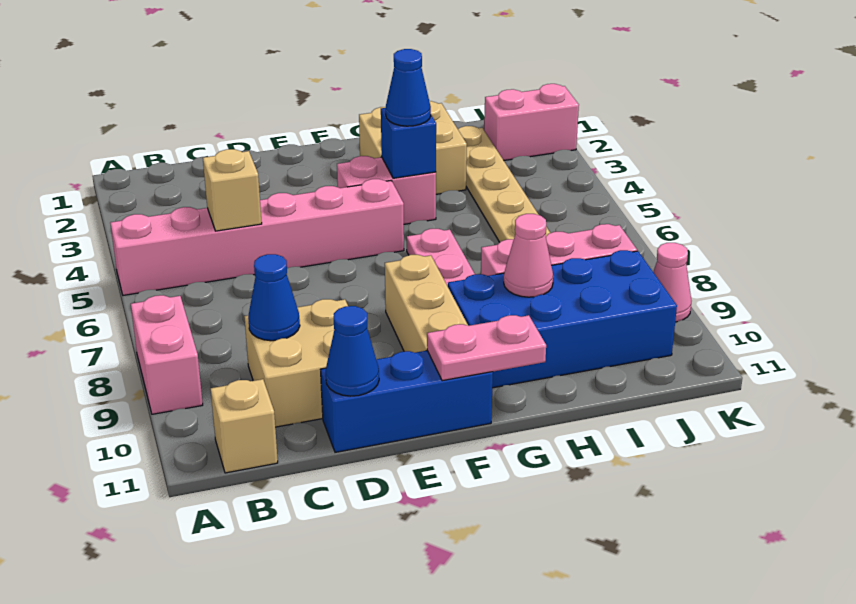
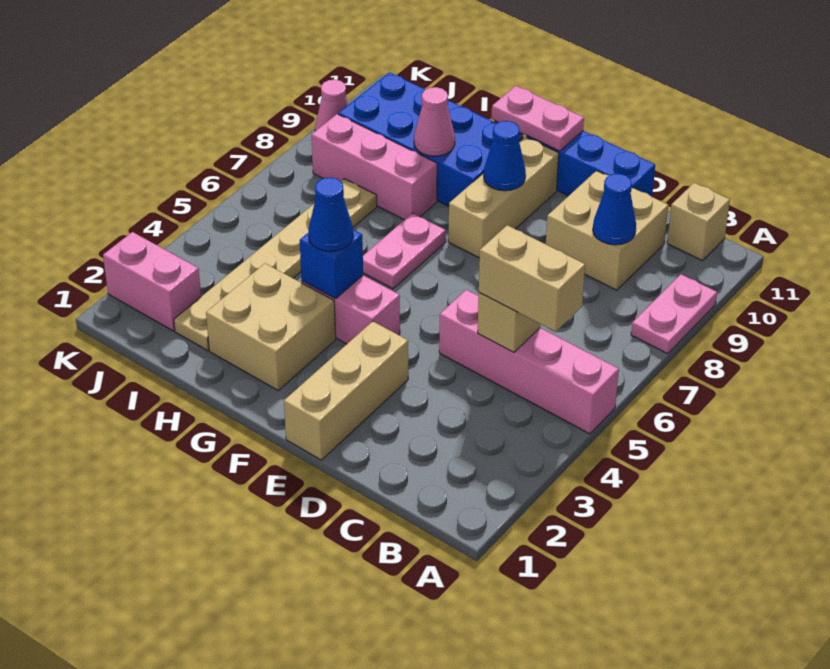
pink 1x6 brick [111,179,404,295] -> pink 1x4 brick [439,290,619,434]
pink 1x2 brick [131,295,203,414] -> pink 1x2 plate [631,274,717,354]
none -> tan 1x2 brick [479,225,585,332]
blue 1x1 cone [326,306,379,396] -> blue 1x1 cone moved to [484,121,526,191]
none -> tan 1x3 brick [284,321,408,460]

